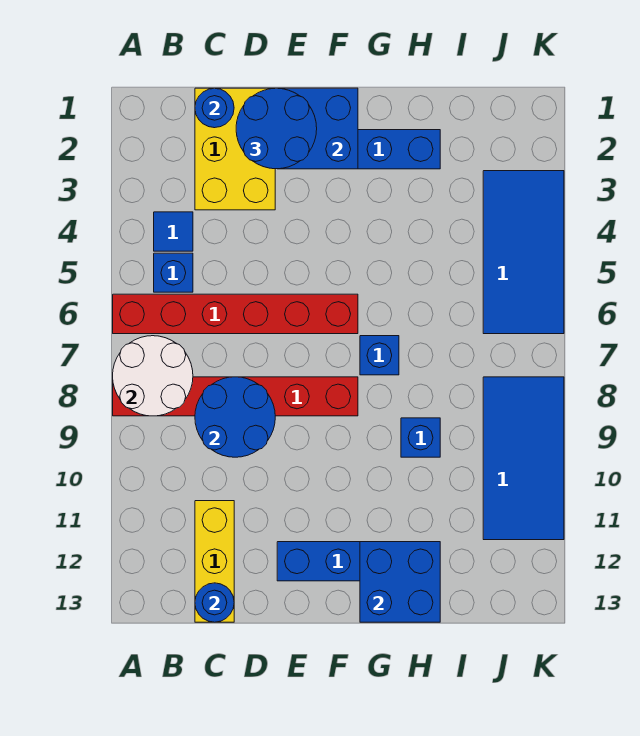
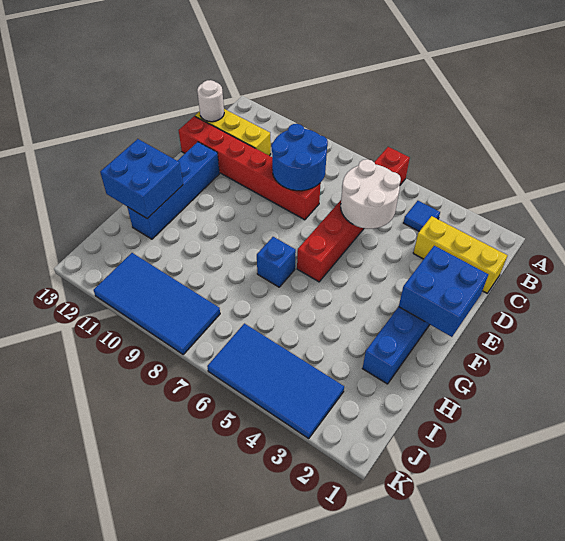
white 2x2 round brick [113,336,193,416] -> white 2x2 round brick moved to [341,159,401,229]
red 1x6 brick [113,377,358,416] -> red 1x6 brick turned to [179,116,321,220]
blue 1x1 brick [154,253,193,292] -> none
yellow 2x3 brick [195,88,275,210] -> yellow 1x3 brick [413,216,508,293]
blue 1x1 round brick [195,88,234,128] -> none
blue 1x1 round brick [195,583,234,622] -> white 1x1 round brick [197,80,224,122]
blue 2x2 round brick [236,88,317,169] -> none
blue 1x1 brick [401,418,440,457] -> none

